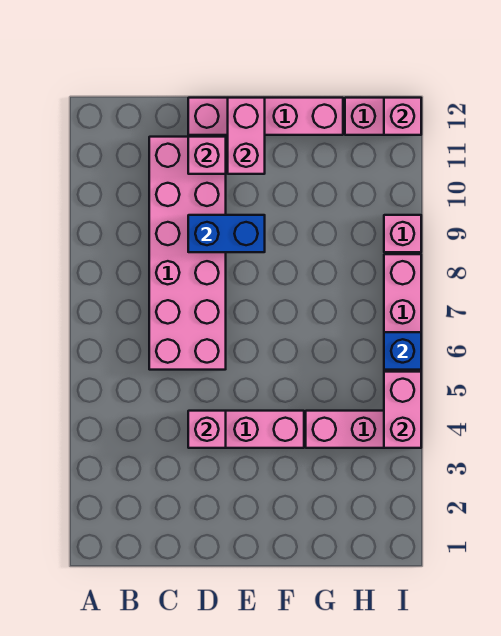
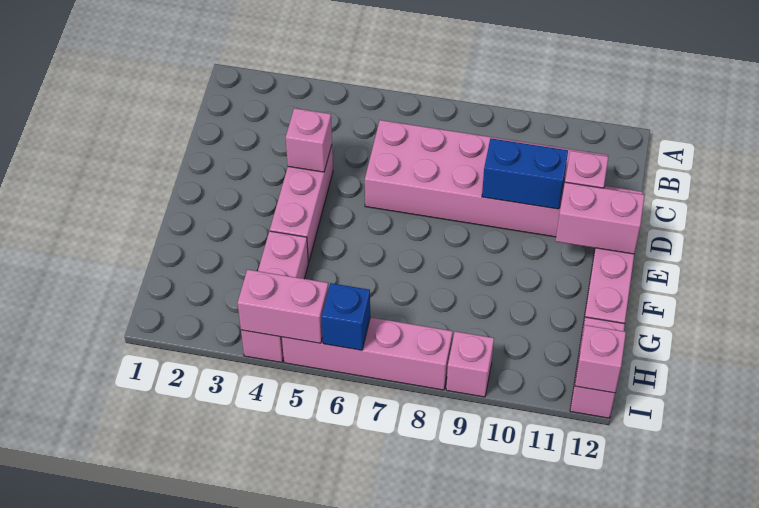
blue 1x2 brick [188,215,265,252] -> blue 1x2 brick turned to [482,138,568,209]

